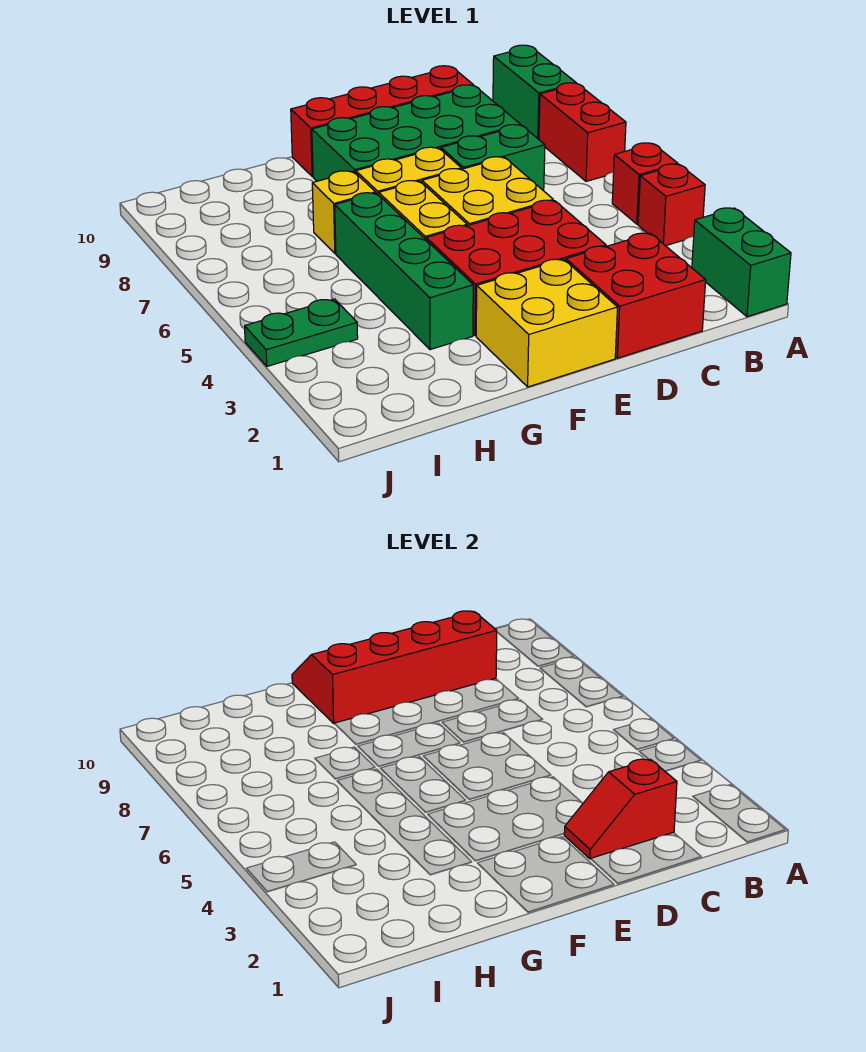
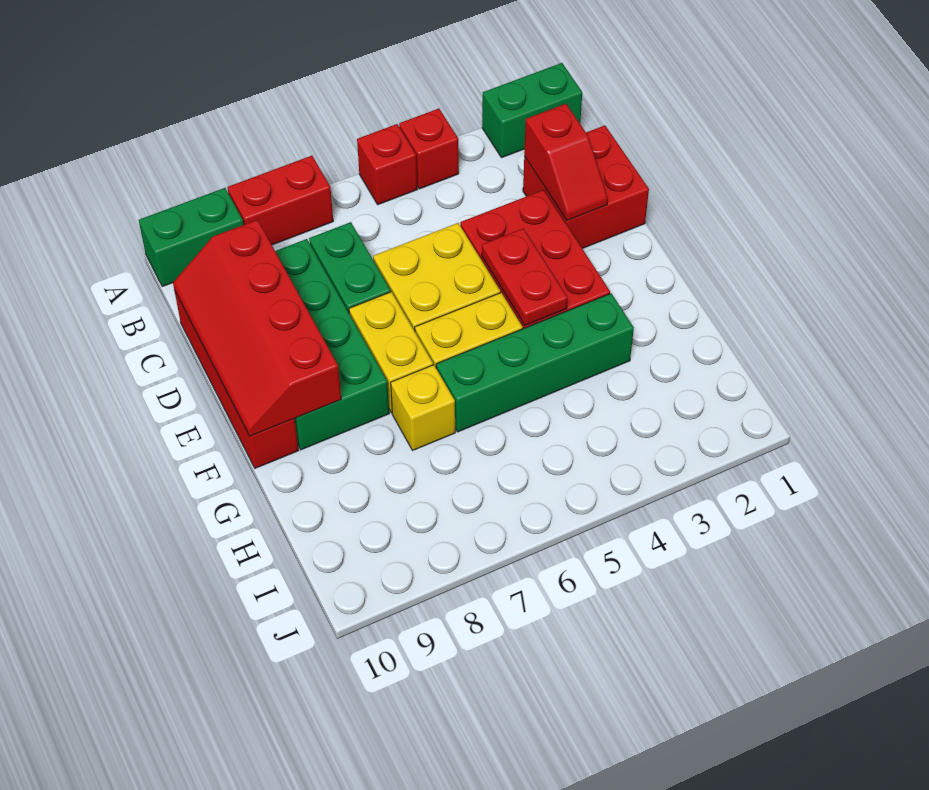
yellow 2x2 brick [476,259,618,387] -> none
none -> red 1x2 plate [482,229,567,325]
green 1x2 plate [245,299,358,366] -> none

